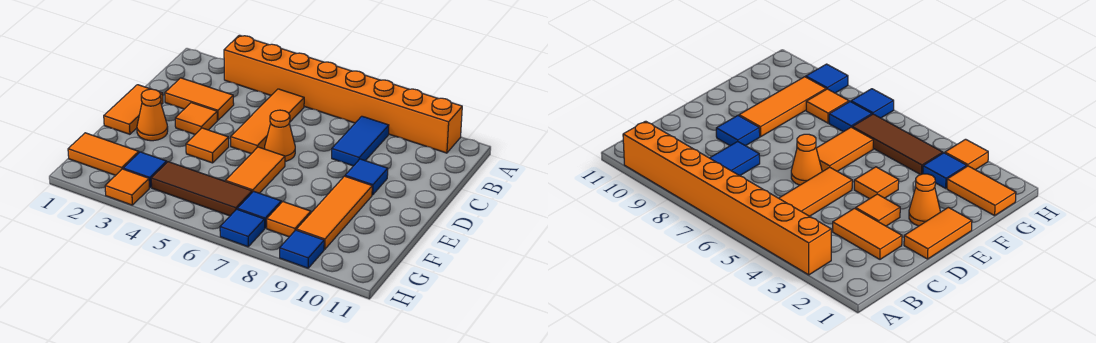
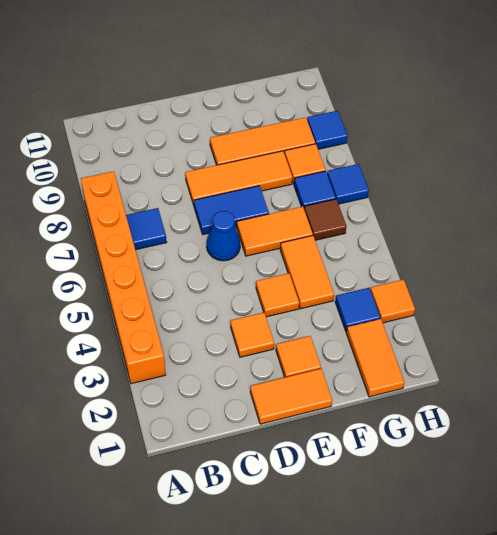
orange 1x8 brick [224,35,462,153] -> orange 1x6 brick [81,171,166,384]
orange 1x3 tile [231,89,304,154] -> orange 1x3 tile moved to [185,151,293,205]
blue 1x2 tile [332,116,389,166] -> blue 1x2 tile moved to [194,186,269,234]
orange 1x2 tile [165,78,234,120] -> orange 1x2 tile moved to [280,236,334,309]
orange 1x1 cone [265,110,295,161] -> blue 1x1 cone [207,211,240,261]
blue 1x1 tile [345,159,388,195] -> blue 1x1 tile moved to [126,208,167,250]
orange 1x1 cone [137,89,168,141] -> orange 1x1 tile [276,336,321,377]
brown 1x3 tile [151,162,252,216] -> brown 1x1 tile [304,199,347,240]

